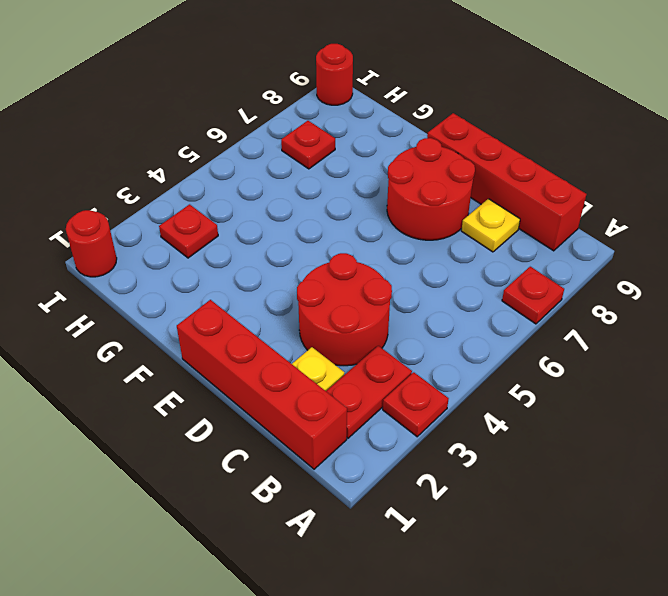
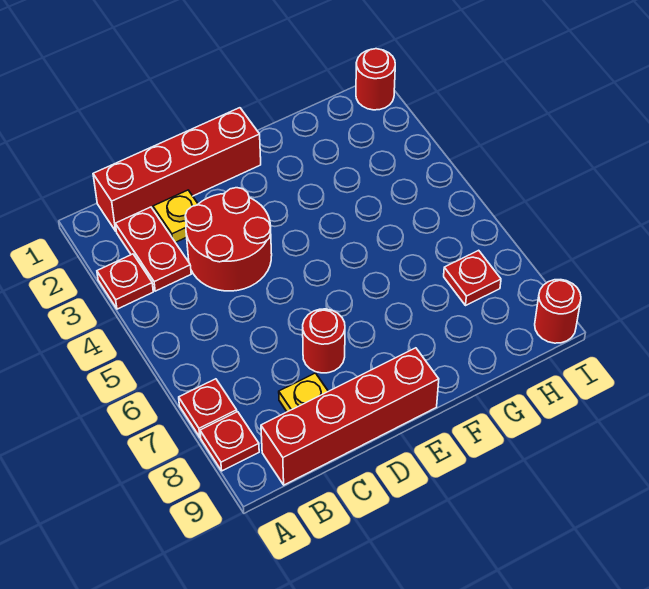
red 2x2 round brick [387,138,475,240] -> red 1x1 round brick [303,309,345,373]
red 1x1 plate [159,204,218,258] -> red 1x1 plate moved to [200,412,259,471]

